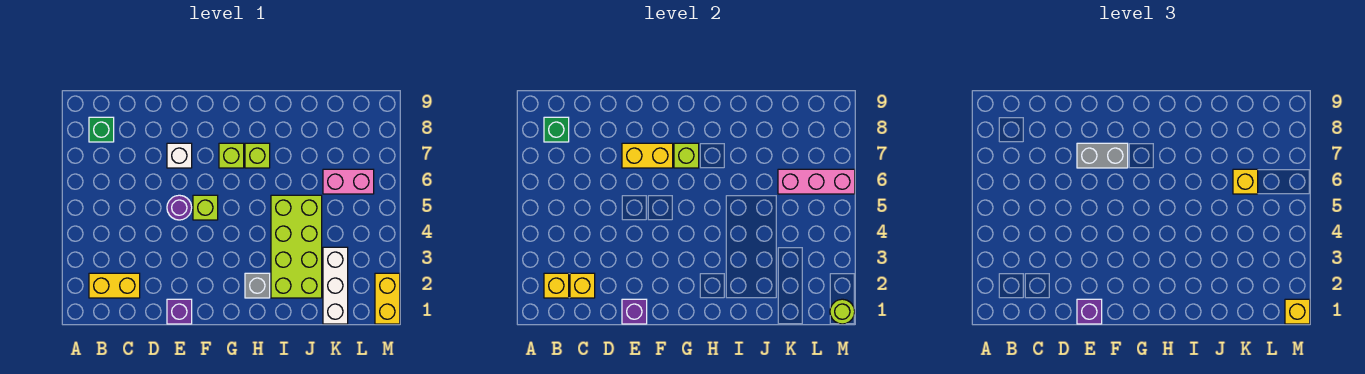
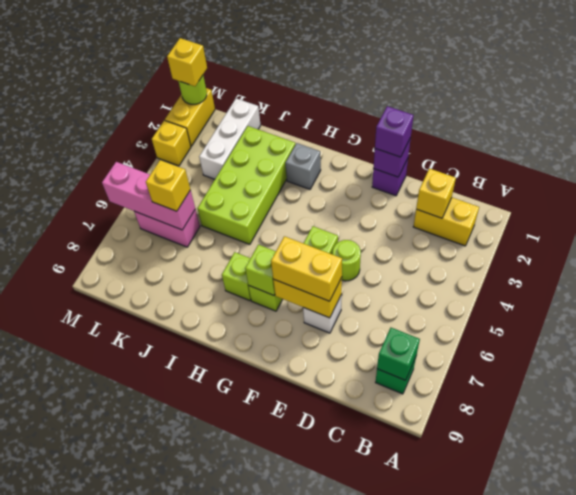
yellow 1x1 brick [544,273,569,298] -> yellow 1x1 brick moved to [152,120,191,166]
purple 1x1 round brick [167,195,192,220] -> lime 1x1 round brick [333,240,361,281]
grey 1x2 brick [1077,143,1128,168] -> yellow 1x2 brick [271,236,342,301]

